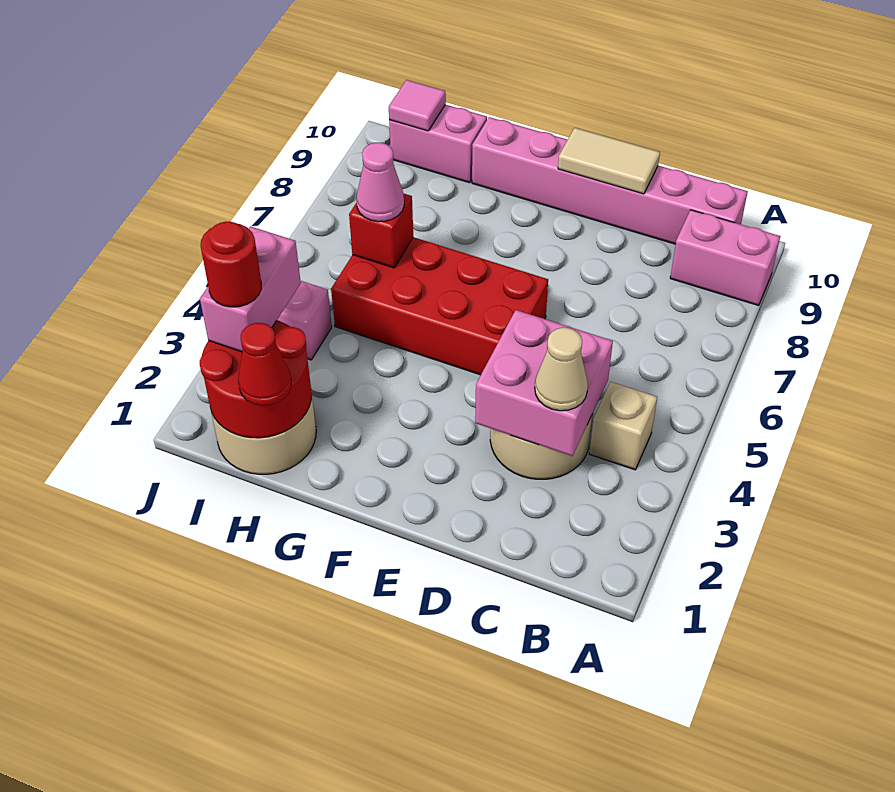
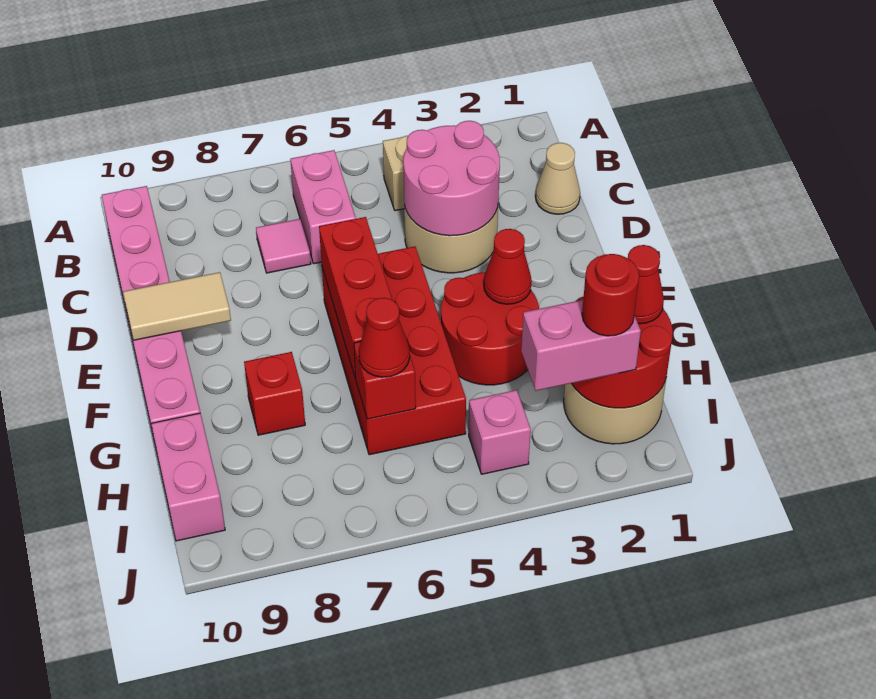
pink 1x2 brick [670,210,780,306] -> pink 1x2 brick moved to [290,150,356,264]
pink 2x2 brick [475,310,613,456] -> pink 2x2 round brick [403,121,500,236]
tan 1x1 cone [535,328,588,411] -> tan 1x1 cone moved to [535,143,580,214]
tan 1x2 tile [558,128,660,194] -> tan 1x2 tile turned to [123,272,231,340]
none -> red 1x3 brick [319,217,392,378]
none -> red 2x2 round brick [441,272,539,385]
none -> red 1x1 cone [484,229,532,304]
none -> red 1x1 brick [244,352,305,435]
pink 1x1 cone [357,143,404,222] -> red 1x1 cone [359,298,410,377]
pink 1x1 tile [389,80,446,131] -> pink 1x1 tile moved to [256,219,311,273]

